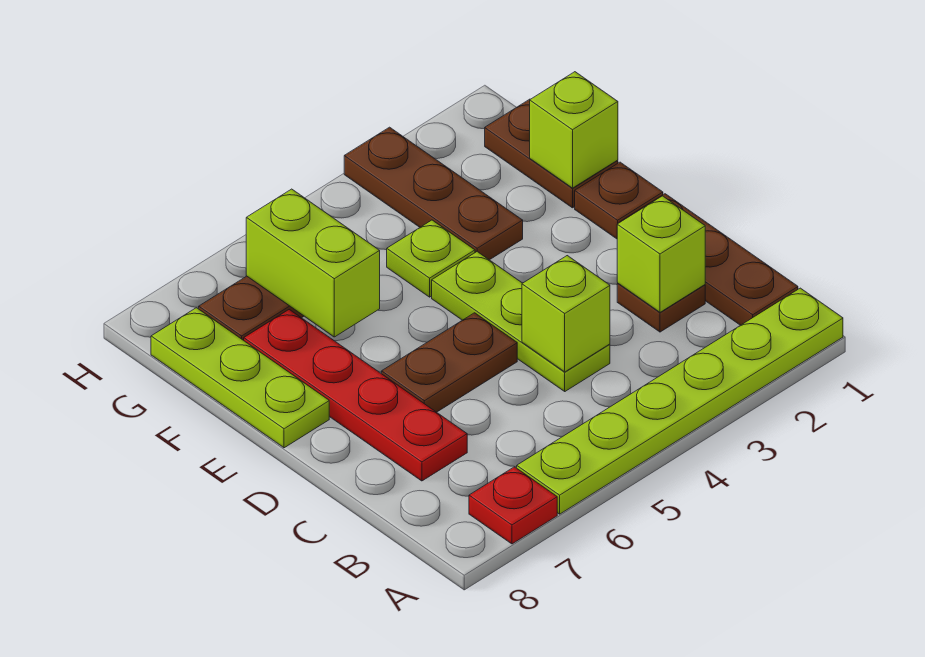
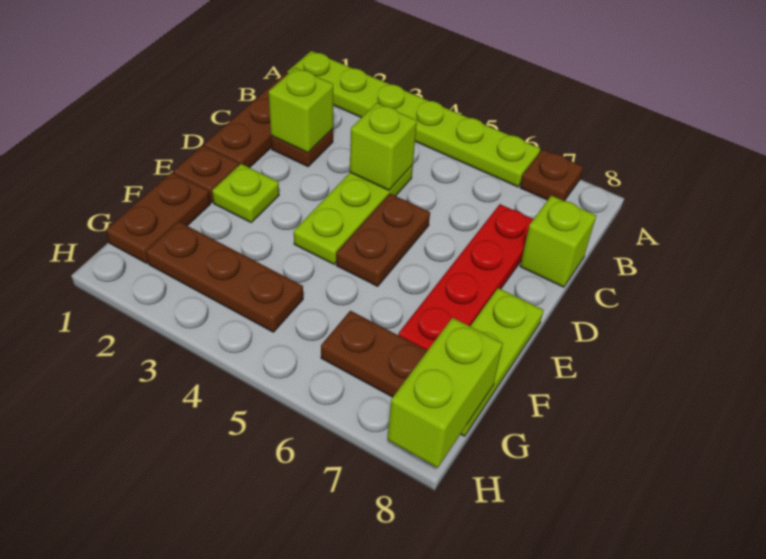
red 1x1 plate [469,467,557,544] -> brown 1x1 plate [520,150,583,201]
brown 1x2 plate [382,313,517,412] -> brown 1x2 plate turned to [336,194,430,286]
lime 1x1 brick [530,72,618,188] -> lime 1x1 brick moved to [520,195,596,287]
brown 1x3 plate [344,127,523,260] -> brown 1x3 plate turned to [146,221,303,332]
lime 1x1 plate [387,220,475,297] -> lime 1x1 plate moved to [212,164,279,222]
lime 1x2 brick [246,189,380,337] -> lime 1x2 brick moved to [387,318,503,468]

